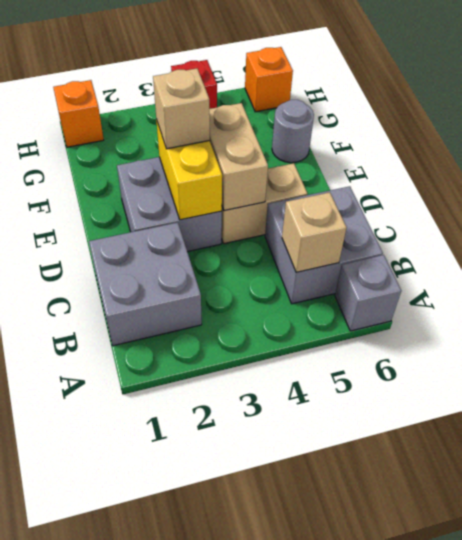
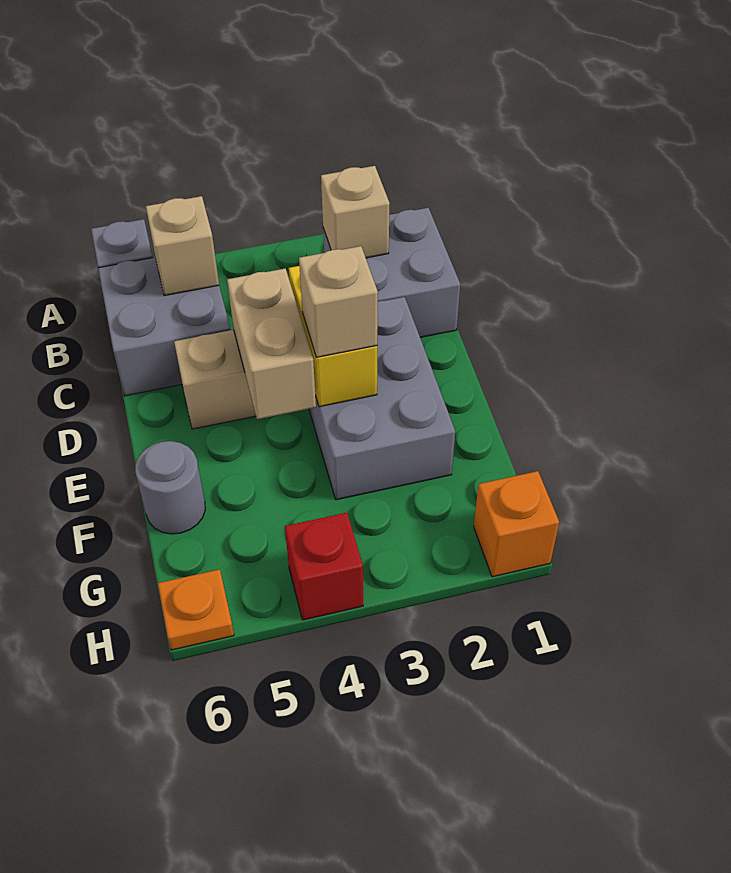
none -> tan 1x1 brick [321,166,390,258]
grey 2x2 brick [117,157,222,252] -> grey 2x3 brick [309,297,455,500]
orange 1x1 brick [245,47,293,112] -> orange 1x1 plate [158,569,234,650]

